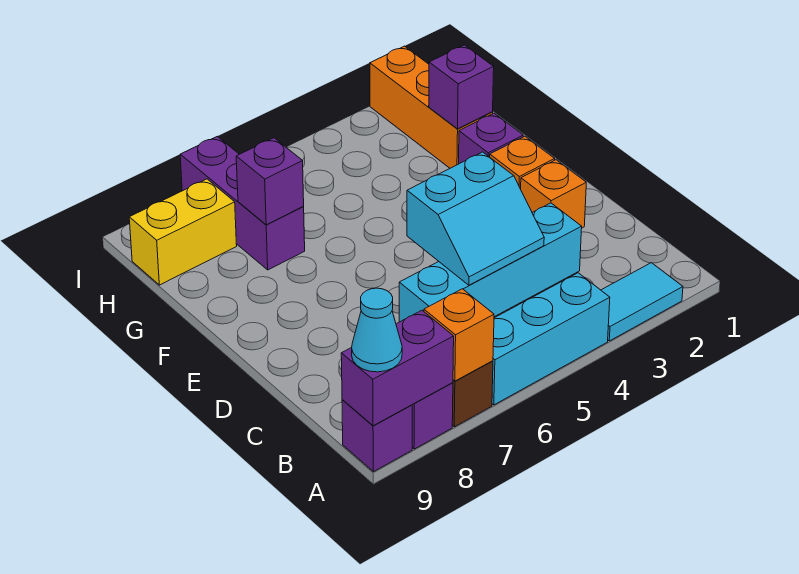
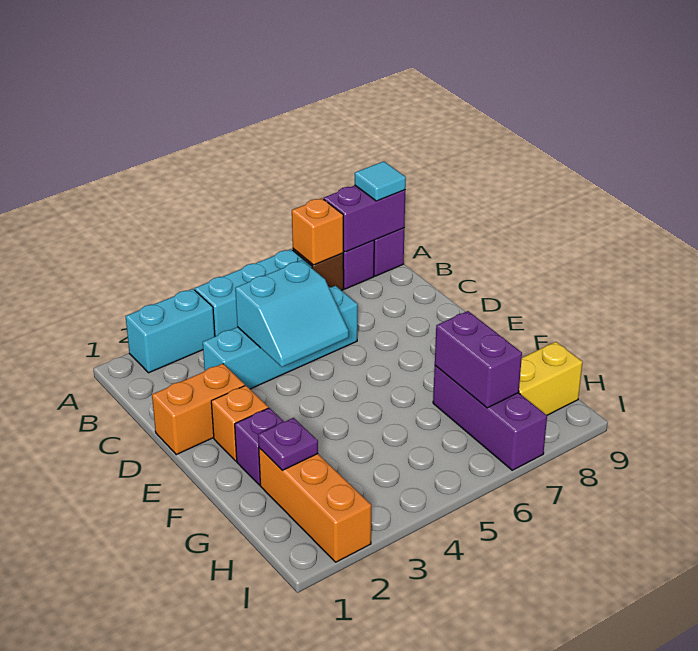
cyan 1x2 tile [601,263,683,341] -> cyan 1x2 brick [126,289,215,373]
cyan 1x1 cone [352,288,402,372] -> cyan 1x1 tile [355,161,406,201]
cyan 2x2 slope [407,152,544,285] -> cyan 2x2 slope turned to [235,260,349,367]
orange 1x1 brick [521,160,586,228] -> orange 1x2 brick [152,364,245,455]
purple 1x1 brick [429,45,494,129] -> purple 1x1 plate [258,418,318,470]
purple 1x1 brick [236,138,304,225] -> purple 1x2 brick [435,311,522,408]

